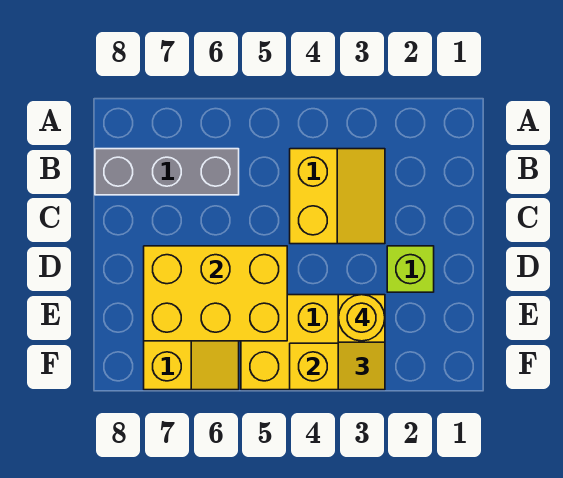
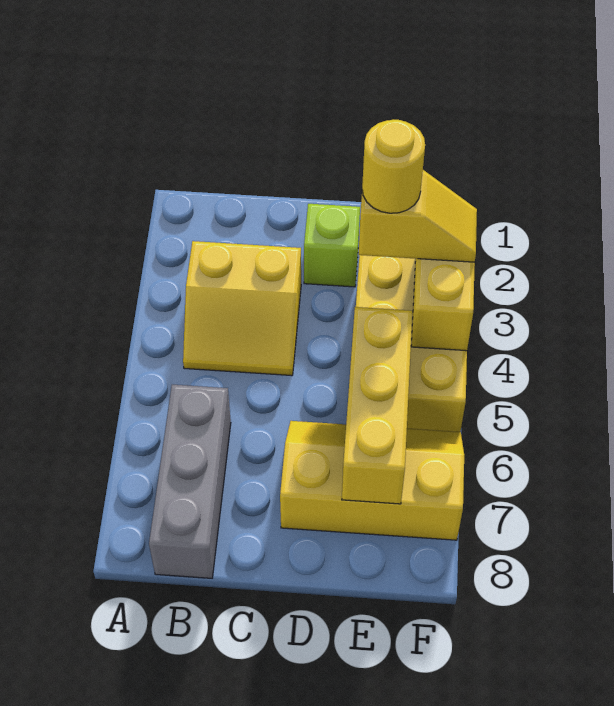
yellow 2x2 slope [290,149,385,244] -> yellow 2x2 slope turned to [183,241,301,376]
yellow 2x3 brick [144,246,287,341] -> yellow 1x3 brick [342,307,412,504]

